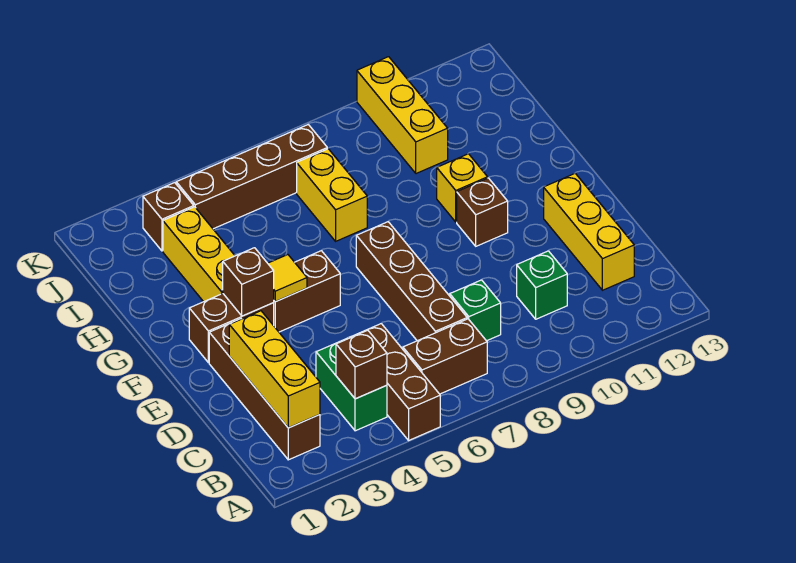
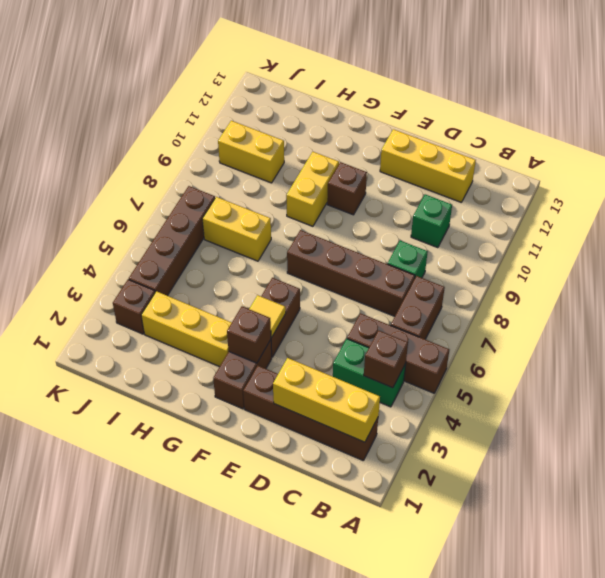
yellow 1x1 brick [437,154,488,222] -> yellow 1x2 brick [286,152,339,226]
yellow 1x3 brick [357,57,448,174] -> yellow 1x2 brick [218,121,284,183]

